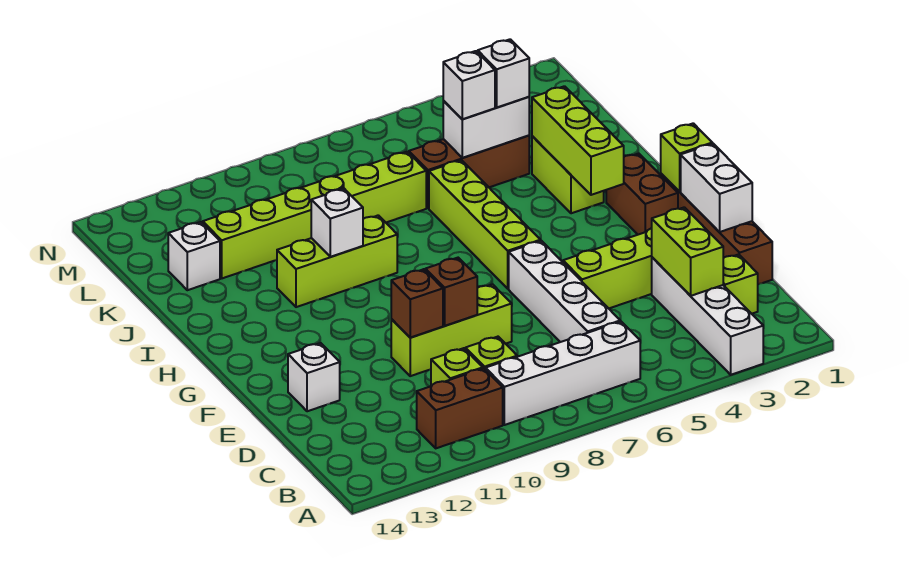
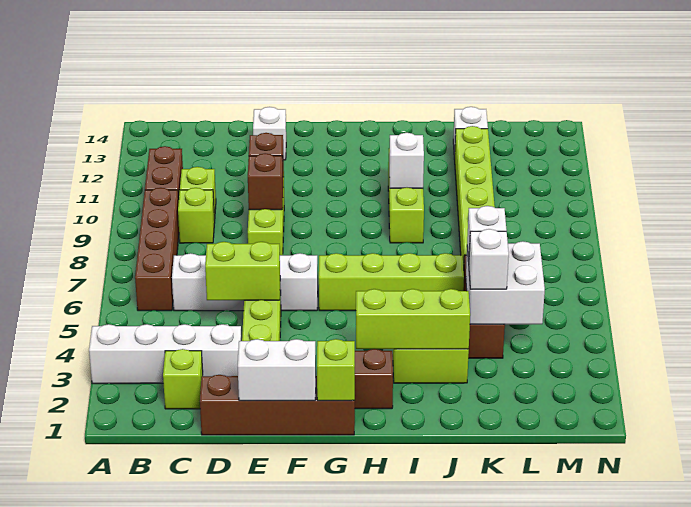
white 1x4 brick [485,321,640,425] -> brown 1x4 brick [135,188,179,311]
lime 1x2 brick [652,207,723,296] -> lime 1x2 brick moved to [205,242,280,300]
white 1x2 brick [443,97,529,158] -> white 2x2 brick [466,241,545,325]

